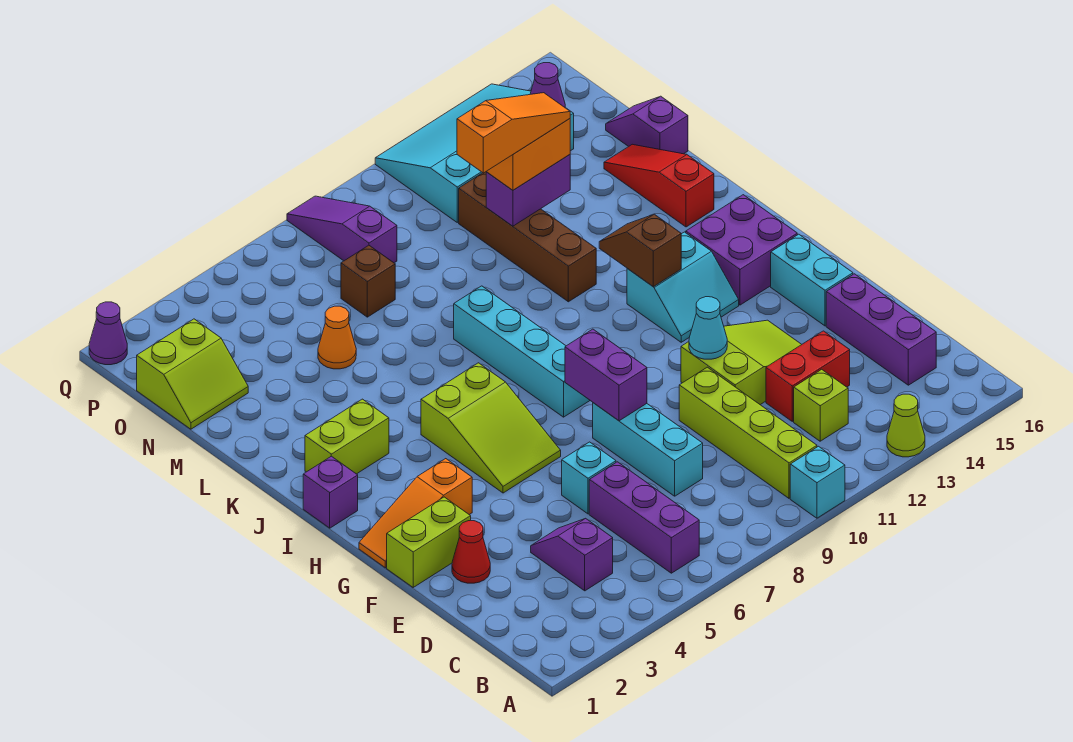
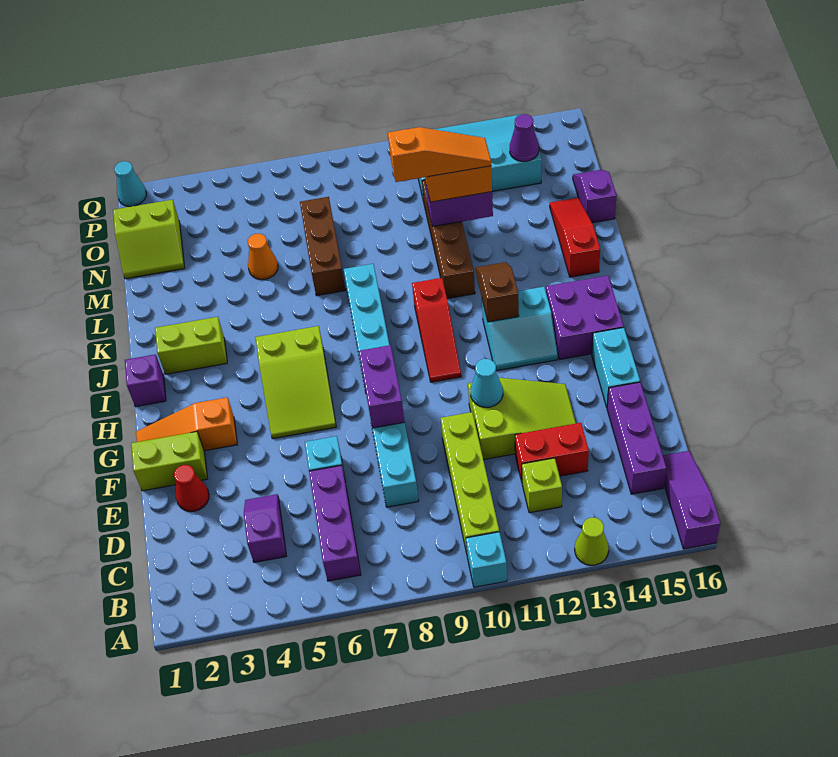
none -> red 1x3 slope [412,278,461,382]
brown 1x1 brick [341,245,395,317] -> brown 1x3 brick [300,197,345,296]
purple 1x3 slope [287,196,397,263] -> purple 1x3 slope moved to [663,451,721,549]
purple 1x1 cone [89,302,127,365] -> cyan 1x1 cone [114,161,146,206]

